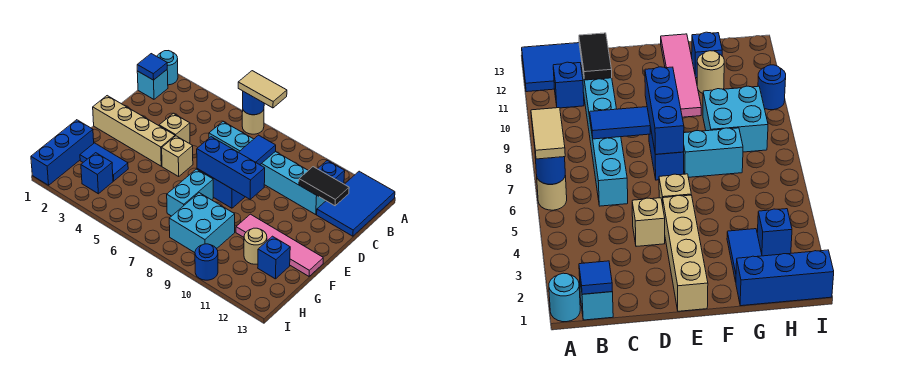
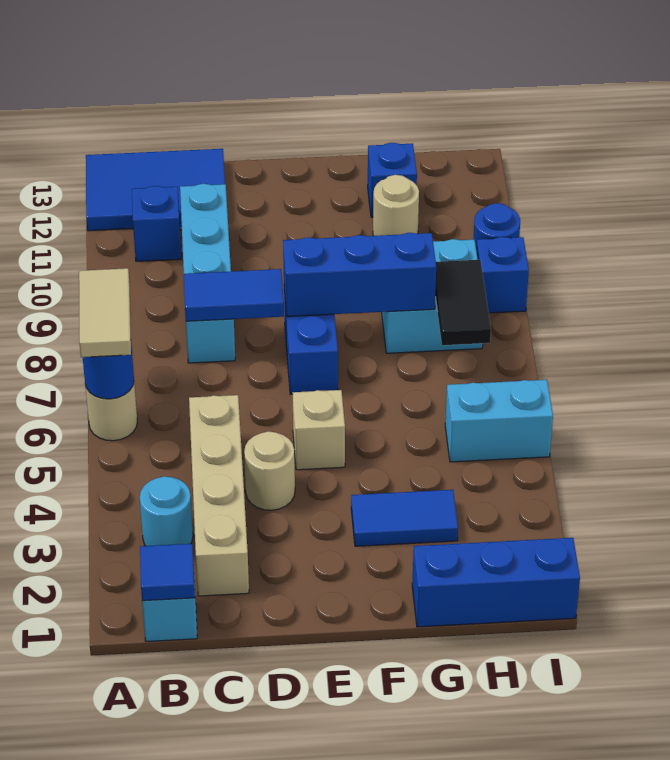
cyan 1x1 round brick [157,51,178,85] -> cyan 1x1 round brick moved to [140,476,193,546]
cyan 1x6 brick [209,121,326,215] -> cyan 1x4 brick [180,184,235,363]
black 1x2 tile [299,167,349,206] -> black 1x2 tile moved to [435,260,491,345]
tan 1x1 brick [159,113,190,143] -> tan 1x1 round brick [244,431,295,510]
tan 1x4 brick [93,96,175,166] -> tan 1x4 brick moved to [189,395,249,596]
blue 1x3 brick [197,137,265,199] -> blue 1x3 brick turned to [283,233,436,316]
cyan 1x2 brick [167,169,213,216] -> cyan 1x2 brick moved to [445,380,553,462]
pink 1x4 tile [236,214,323,276] -> none
blue 1x2 tile [80,143,128,181] -> blue 1x2 tile turned to [351,490,458,546]
blue 1x1 brick [81,153,113,194] -> blue 1x1 brick moved to [476,237,529,313]

